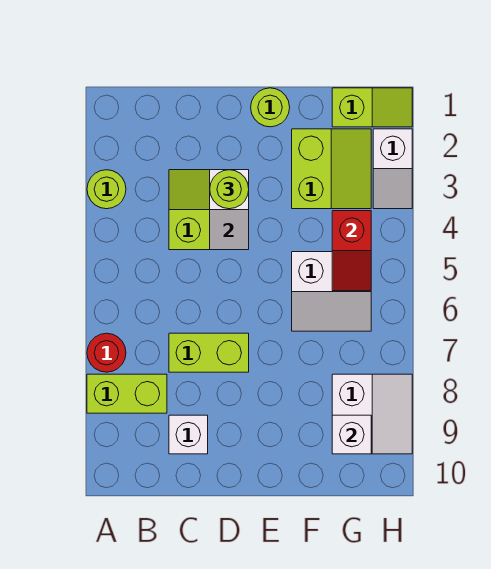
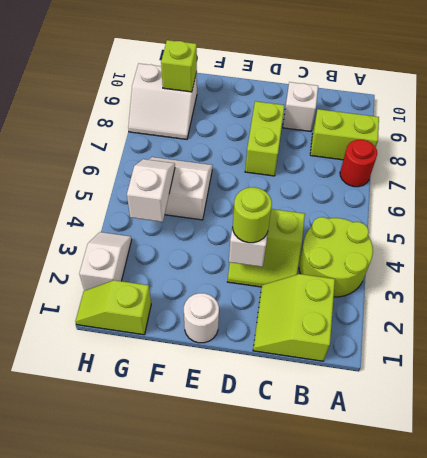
lime 1x1 round brick [87,170,126,209] -> lime 2x2 round brick [299,217,373,297]
lime 1x2 brick [169,333,249,372] -> lime 1x2 brick turned to [245,101,285,176]
lime 1x1 round brick [251,88,290,127] -> white 1x1 round brick [184,293,219,343]
lime 2x2 slope [292,129,371,209] -> lime 2x2 slope moved to [253,274,335,361]
red 1x2 slope [332,211,371,291] -> white 1x2 slope [127,159,175,222]
white 2x2 slope [332,374,412,454] -> white 2x2 slope turned to [128,64,197,139]
white 1x1 brick [332,415,371,454] -> lime 1x1 brick [161,40,197,92]

